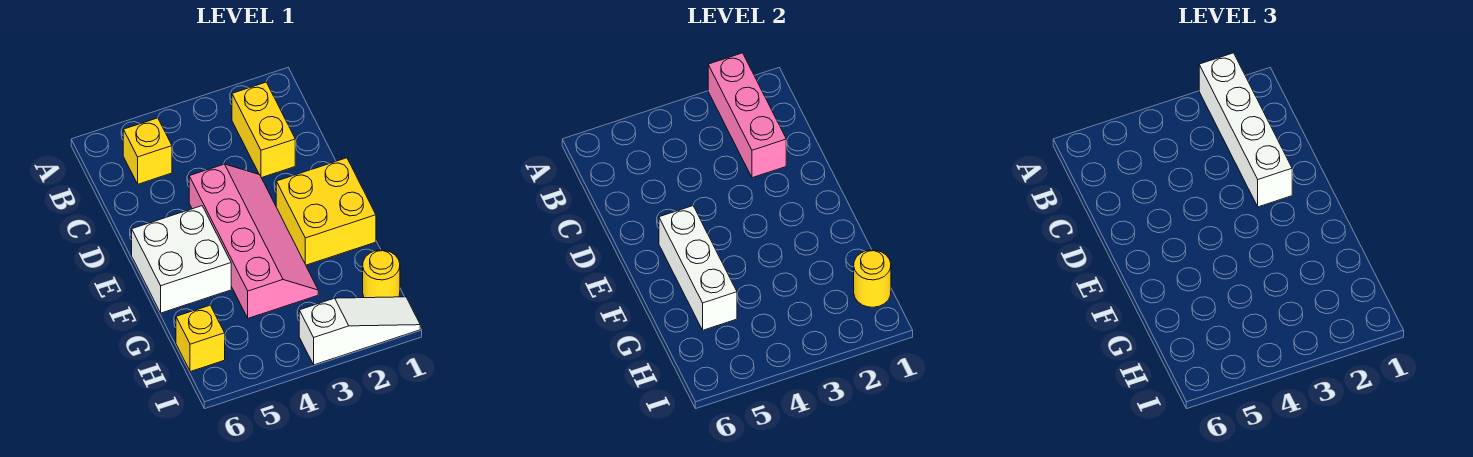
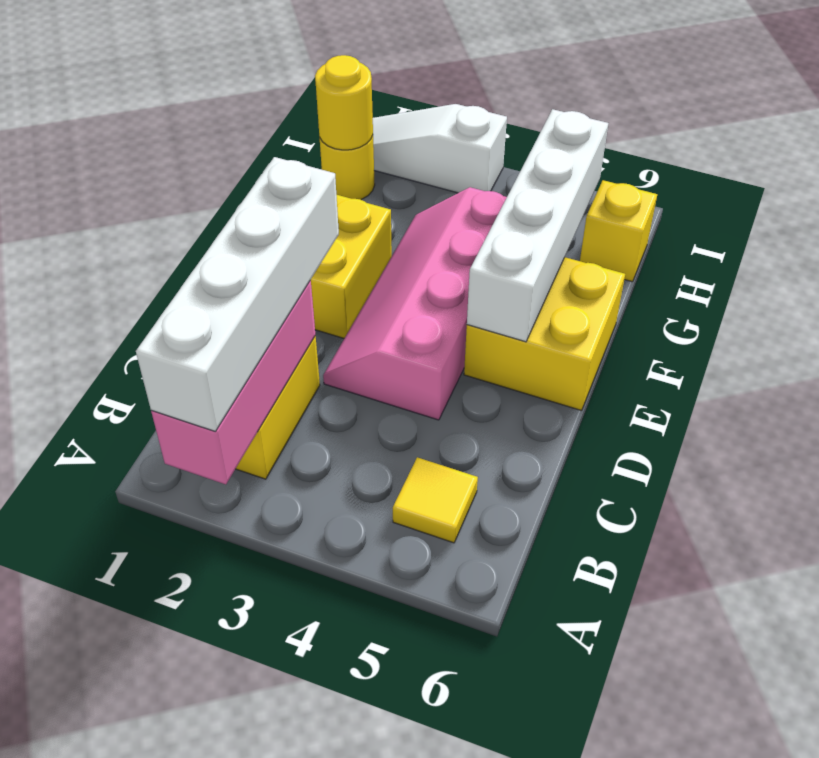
yellow 1x1 brick [123,118,172,184] -> yellow 1x1 tile [393,457,478,543]
white 2x2 brick [132,206,231,313] -> yellow 2x2 brick [464,257,625,411]
white 1x3 brick [659,206,737,330] -> white 1x4 brick [467,109,608,342]

